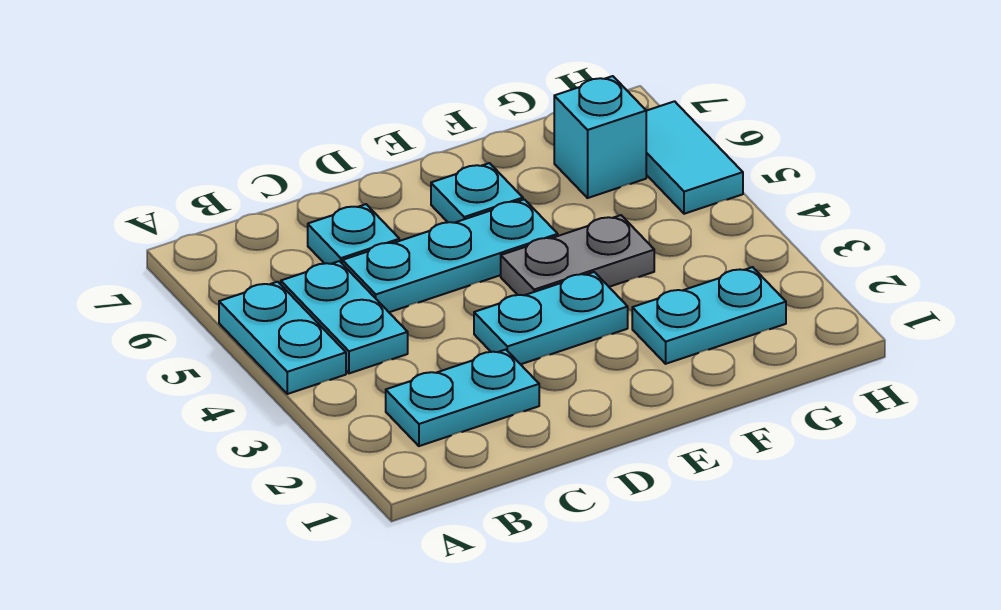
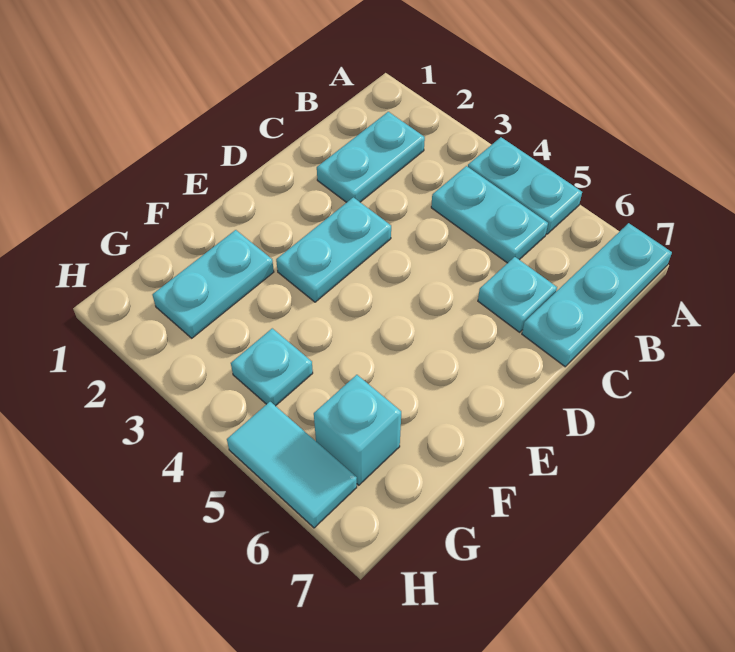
cyan 1x3 plate [342,199,558,312] -> cyan 1x3 plate moved to [522,223,672,367]
grey 1x2 plate [501,215,654,295] -> none
cyan 1x1 plate [431,163,523,223] -> cyan 1x1 plate moved to [231,328,313,406]

